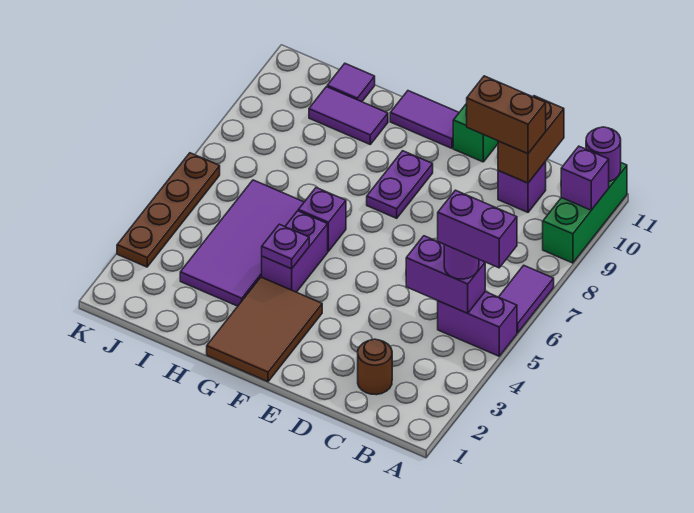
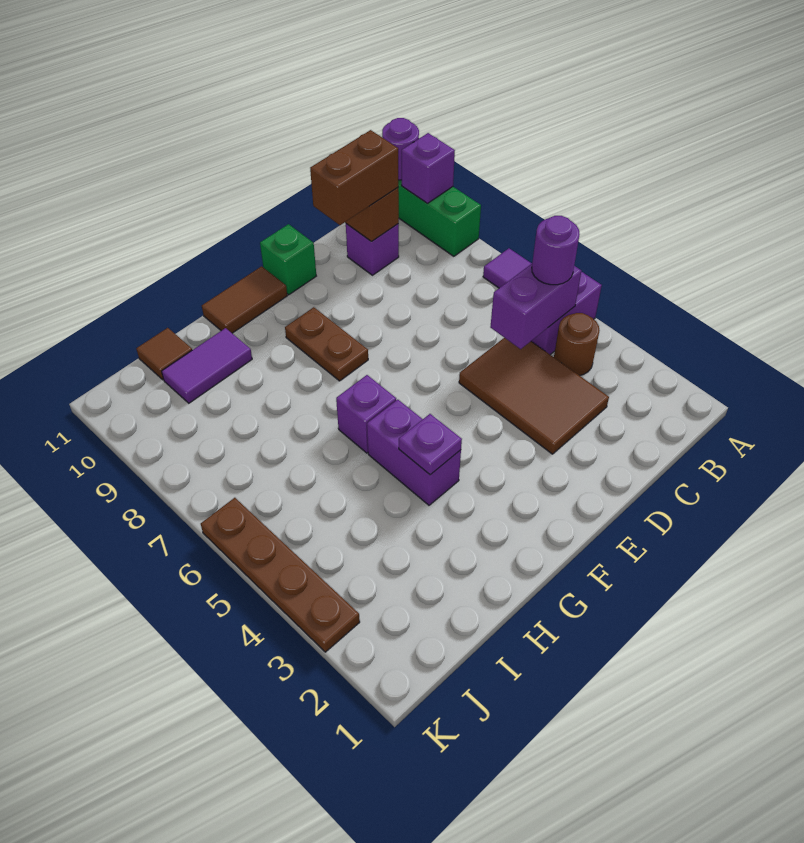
purple 1x2 brick [438,190,517,268] -> none
brown 1x1 round brick [358,339,392,395] -> brown 1x1 round brick moved to [554,313,600,376]
brown 2x3 tile [207,277,322,382] -> brown 2x3 tile moved to [459,338,609,454]
purple 1x2 plate [367,151,433,218] -> brown 1x2 plate [285,307,368,381]
purple 1x2 tile [390,91,459,148] -> brown 1x2 tile [202,266,287,333]
purple 2x4 tile [180,180,304,306] -> none
purple 1x1 tile [327,64,375,102] -> brown 1x1 tile [136,328,192,380]

